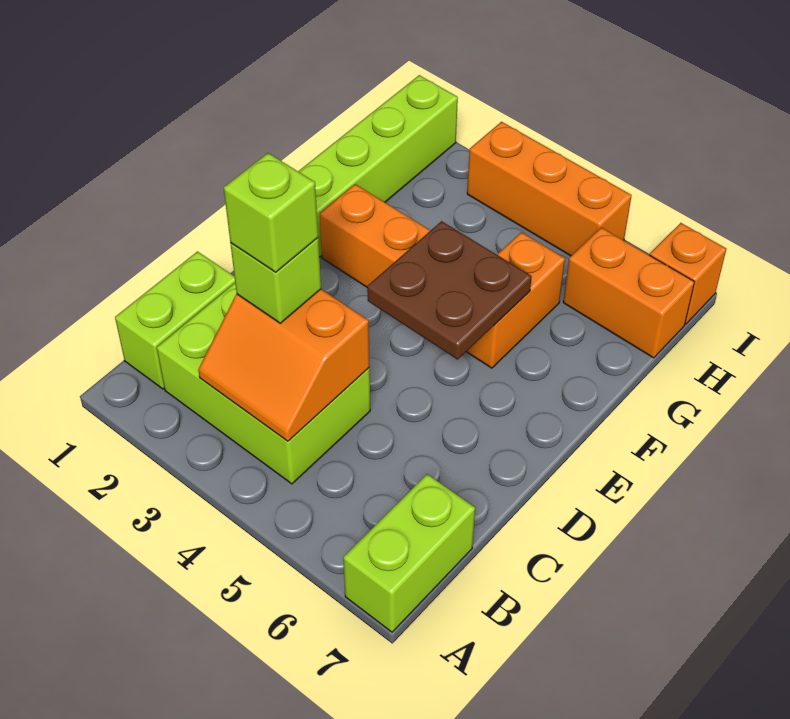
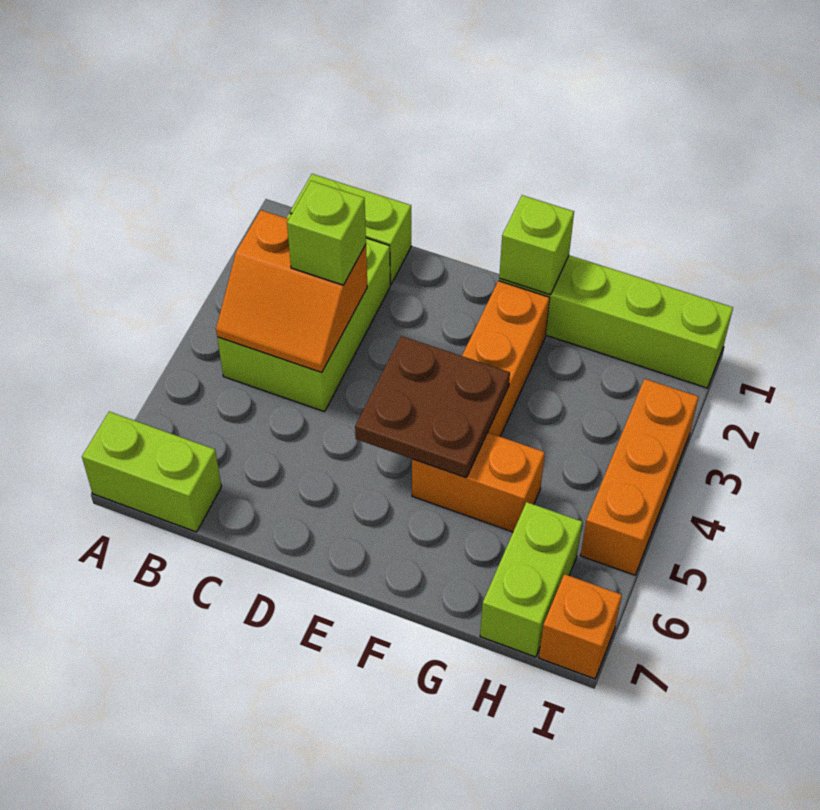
orange 2x2 slope [198,289,370,441] -> orange 2x2 slope turned to [216,210,367,372]
lime 1x1 brick [224,153,318,272] -> lime 1x1 brick moved to [499,195,574,295]
orange 1x2 brick [563,228,694,358] -> lime 1x2 brick [480,502,582,657]

